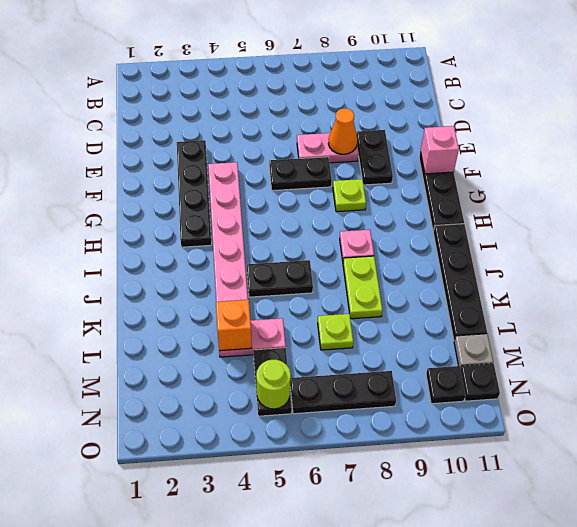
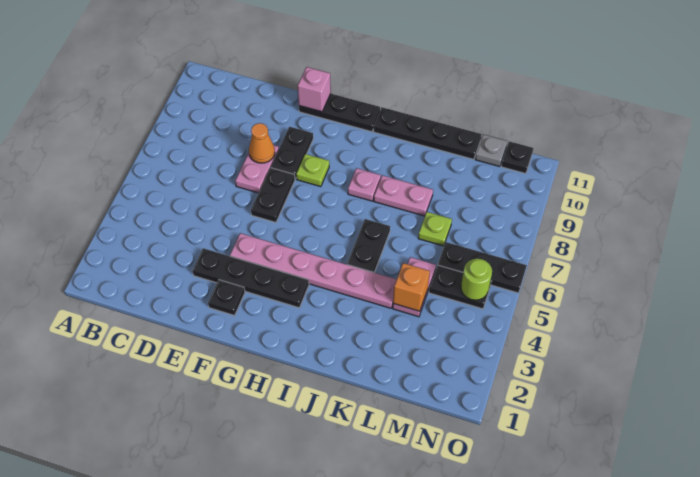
black 1x2 plate [356,130,393,185] -> black 1x2 plate turned to [271,127,313,179]
lime 1x2 plate [343,256,383,319] -> pink 1x2 plate [374,175,433,216]
black 1x3 plate [290,371,396,414] -> black 1x3 plate turned to [438,242,527,293]
black 1x1 plate [426,366,465,404] -> black 1x1 plate moved to [208,280,245,316]

